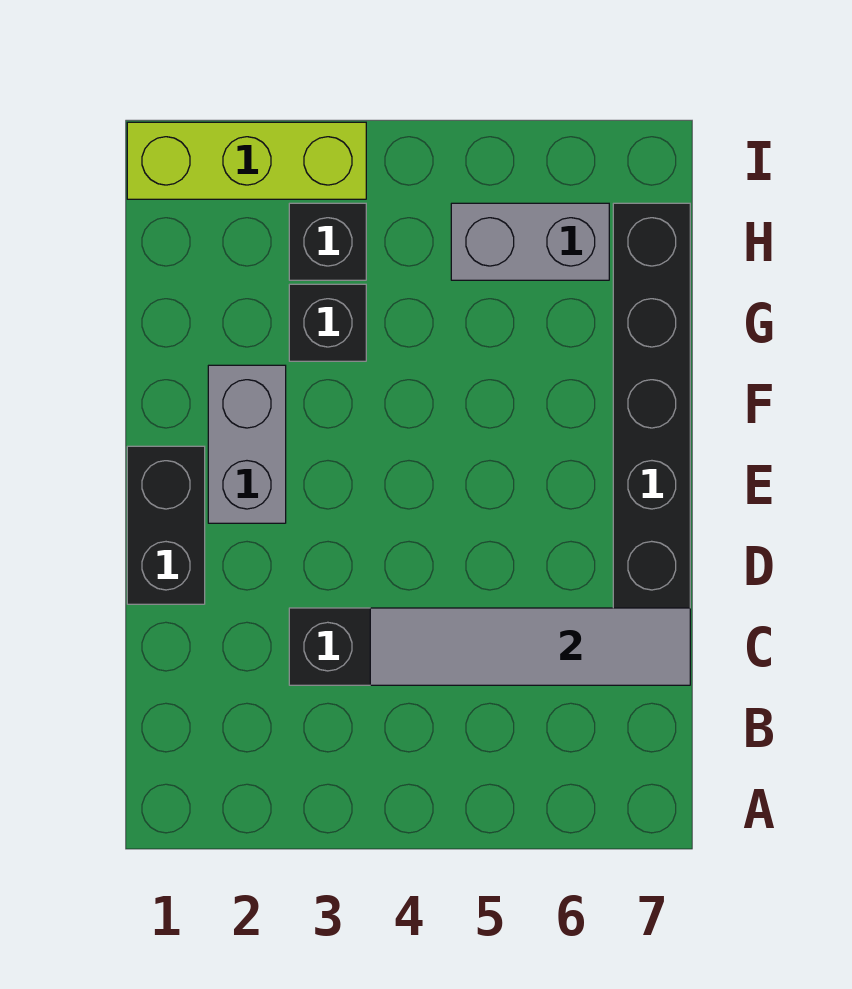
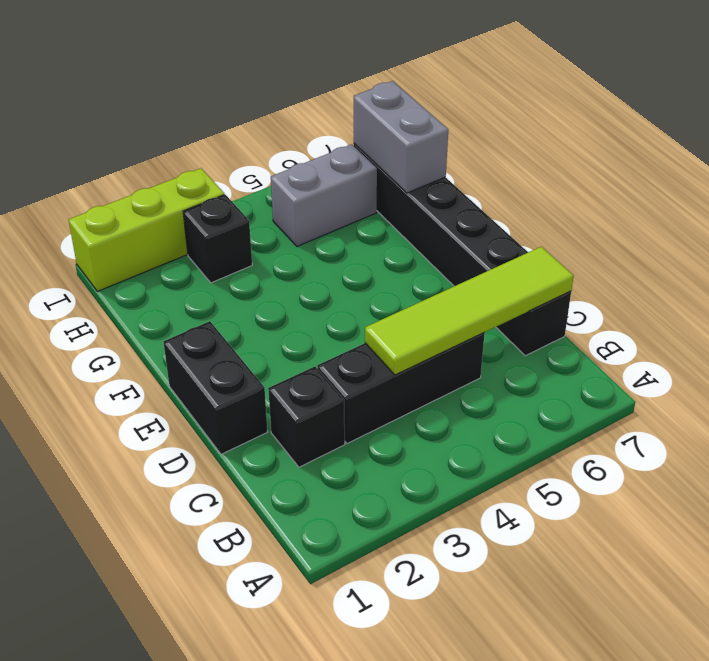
grey 1x4 tile [370,608,690,685] -> lime 1x4 tile [365,247,574,375]
grey 1x2 brick [208,365,286,523] -> grey 1x2 brick moved to [354,81,448,193]
black 1x1 brick [289,284,366,361] -> black 1x1 brick moved to [268,366,345,467]

